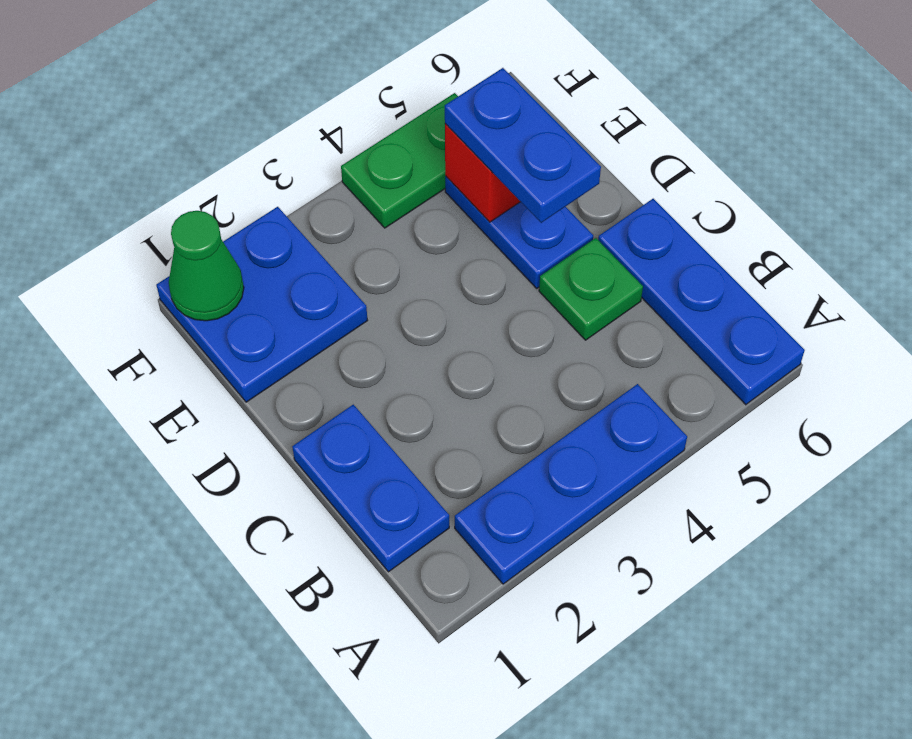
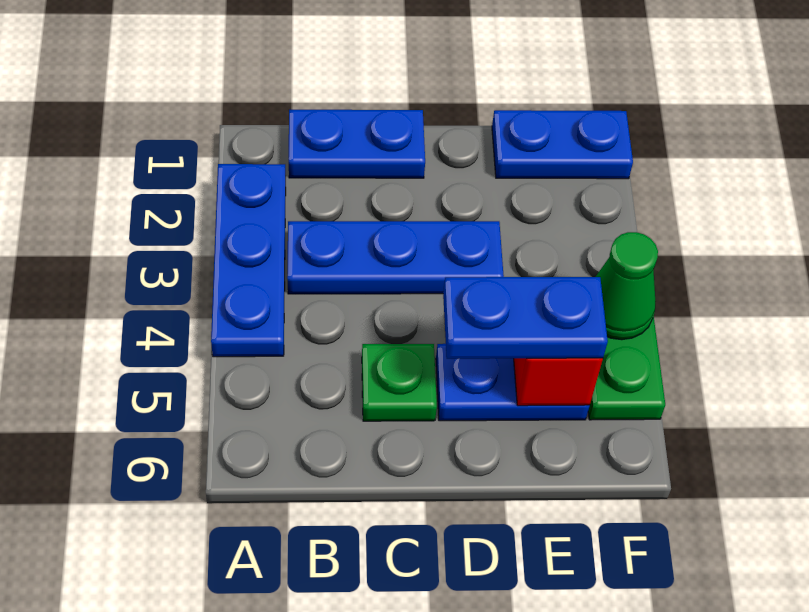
blue 1x3 plate [598,199,805,405] -> blue 1x3 plate moved to [287,221,504,294]
blue 2x2 plate [156,207,368,402] -> blue 1x2 plate [492,110,633,179]
green 1x1 cone [169,211,244,321] -> green 1x1 cone moved to [596,232,658,340]

